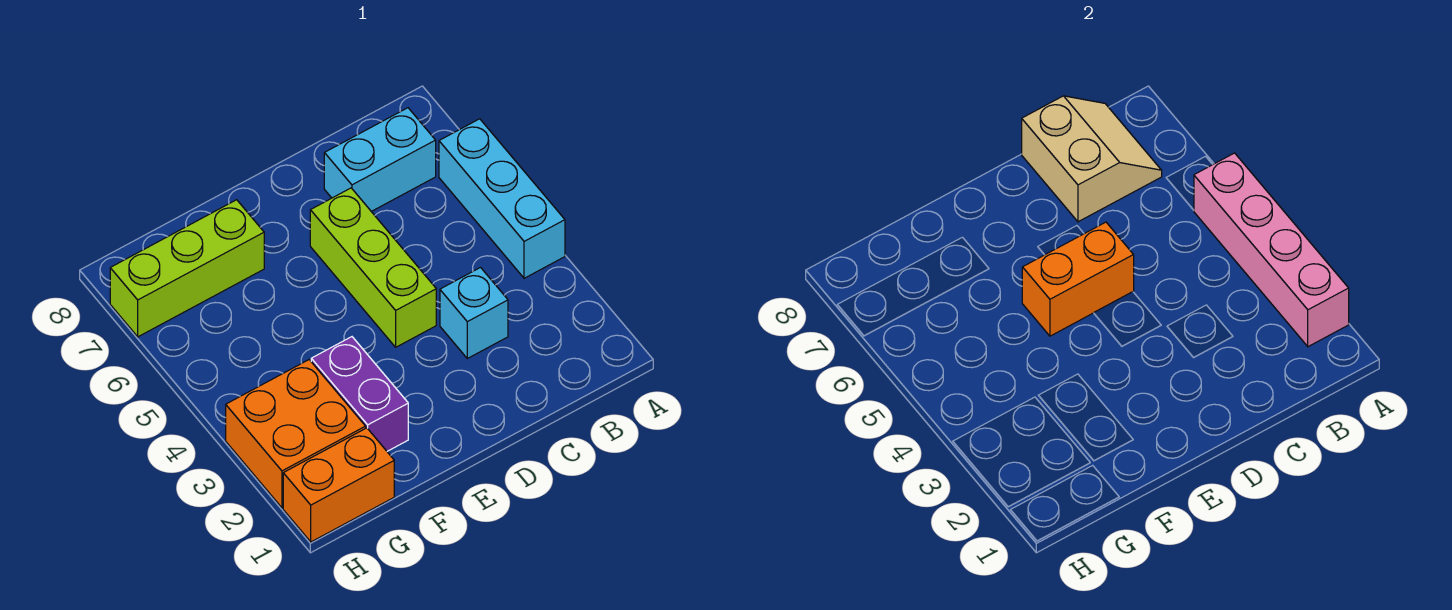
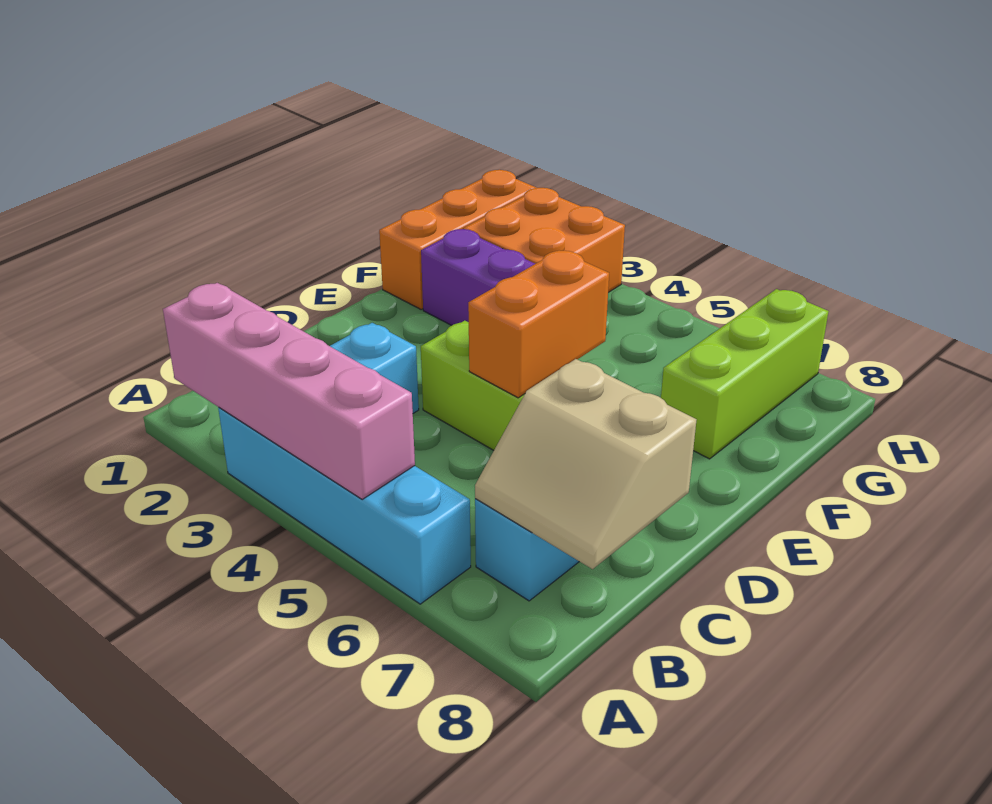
cyan 1x3 brick [439,119,565,278] -> cyan 1x4 brick [218,408,471,604]
orange 1x2 brick [283,428,394,542] -> orange 1x3 brick [379,170,536,309]

